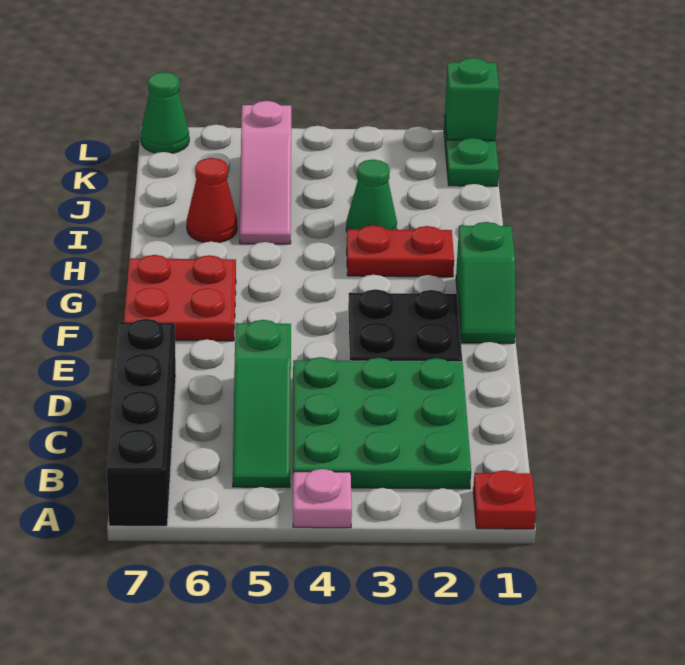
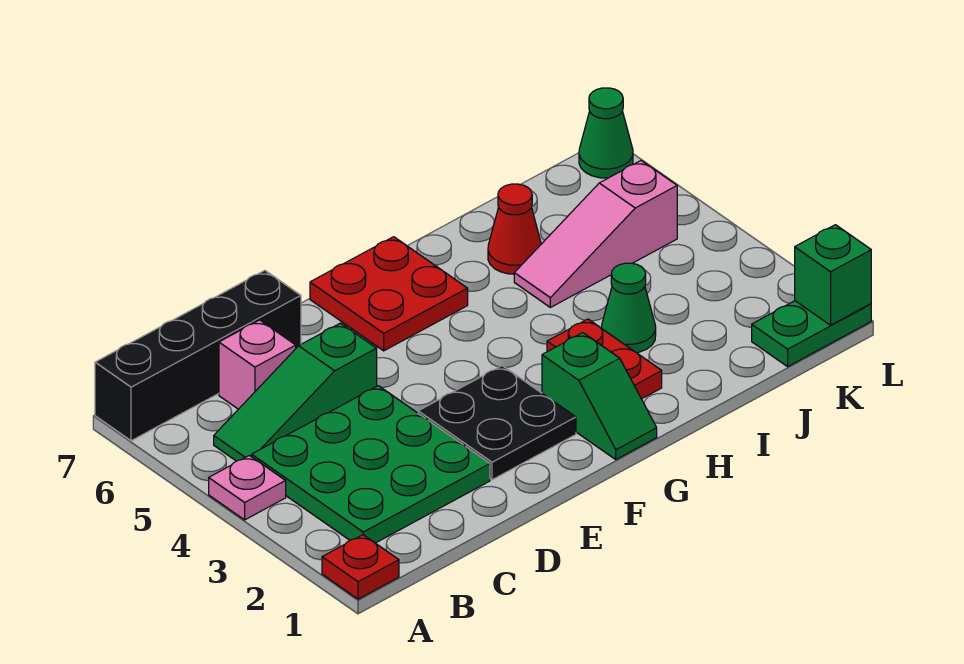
none -> pink 1x1 brick [219,320,296,409]
green 1x2 slope [456,222,515,343] -> green 1x2 slope turned to [542,333,657,459]

